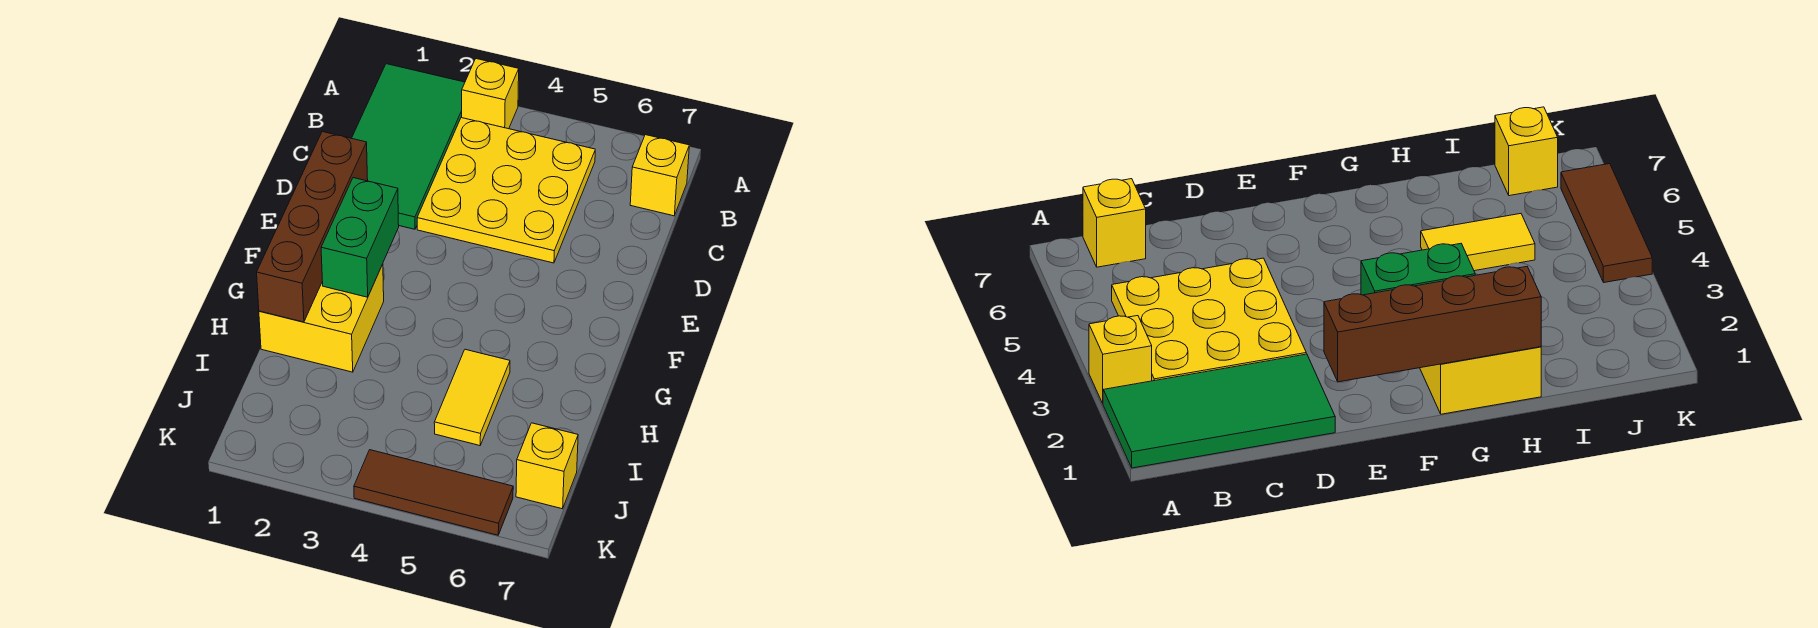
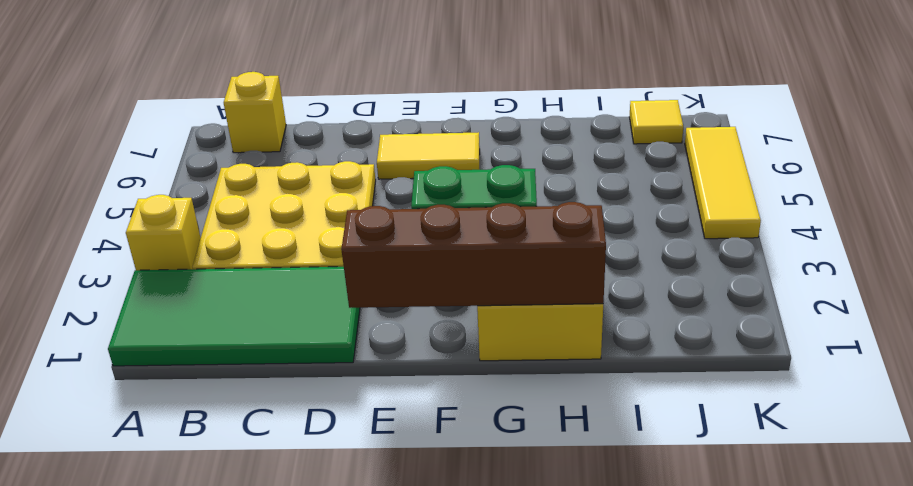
yellow 1x2 tile [434,349,510,446] -> yellow 1x2 tile moved to [377,132,480,179]
yellow 1x1 brick [516,423,578,509] -> yellow 1x1 tile [629,100,683,144]
brown 1x3 tile [354,450,513,535] -> yellow 1x3 tile [685,127,761,239]

